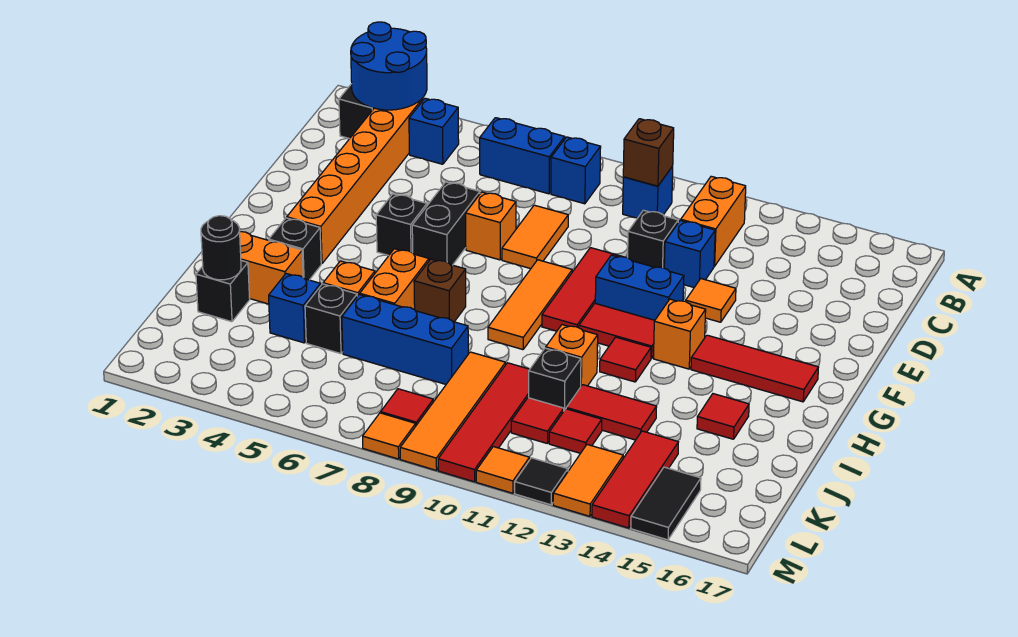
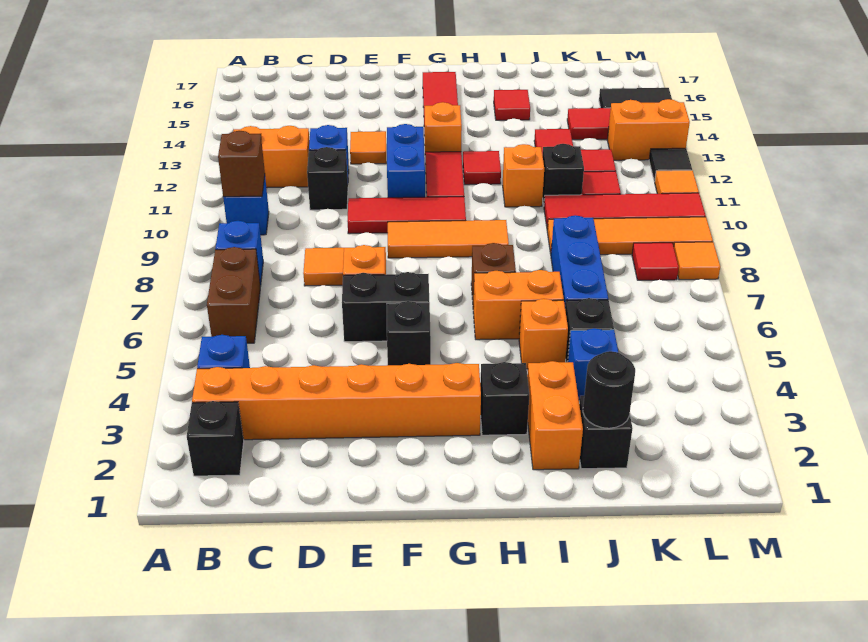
blue 2x2 round brick [351,22,427,110] -> none
blue 1x2 brick [480,118,565,194] -> brown 1x2 brick [207,247,260,343]
orange 1x2 tile [553,445,623,516] -> orange 1x2 brick [607,99,690,160]

